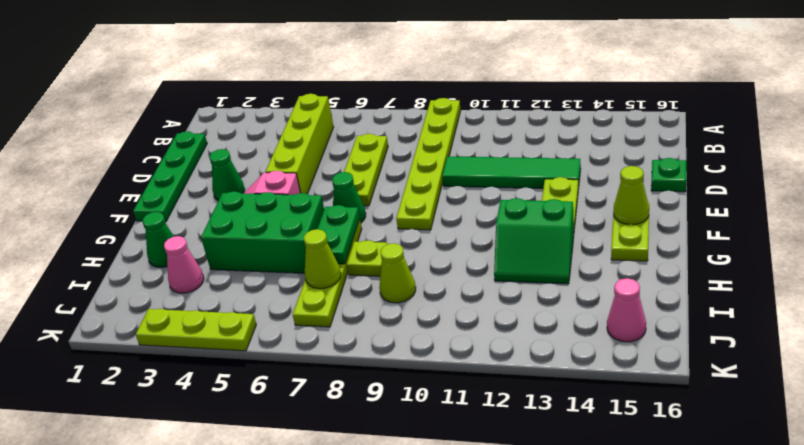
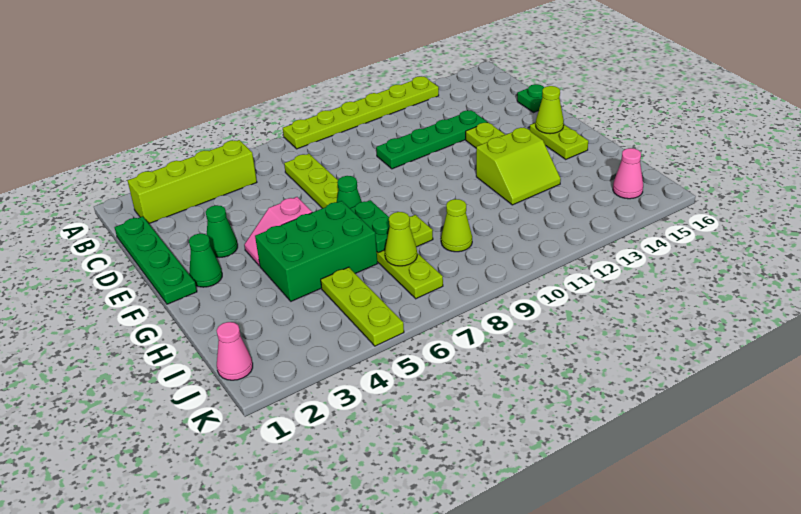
lime 1x6 plate [396,98,461,230] -> lime 1x6 plate turned to [283,76,439,149]
lime 1x4 brick [266,94,334,194] -> lime 1x4 brick turned to [128,140,257,224]
green 1x4 tile [442,156,581,189] -> green 1x4 plate [376,110,487,169]
green 2x2 slope [494,198,574,284] -> lime 2x2 slope [476,127,561,205]
green 1x1 cone [143,212,174,267] -> green 1x1 cone moved to [189,234,222,287]
pink 1x1 cone [164,236,204,293] -> pink 1x1 cone moved to [217,322,253,380]
lime 1x3 plate [136,309,256,351] -> lime 1x3 plate turned to [321,267,404,346]

